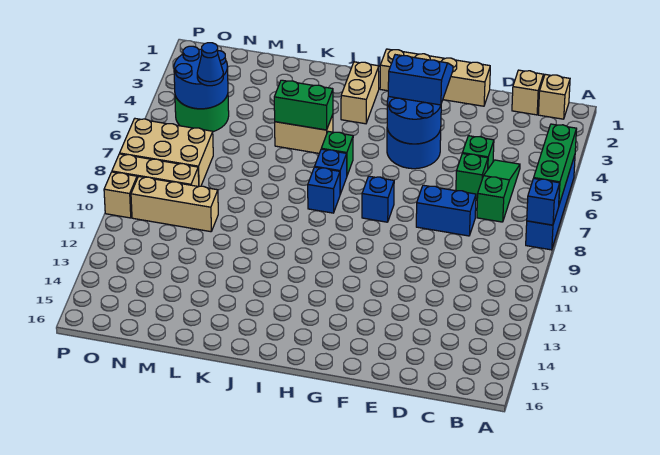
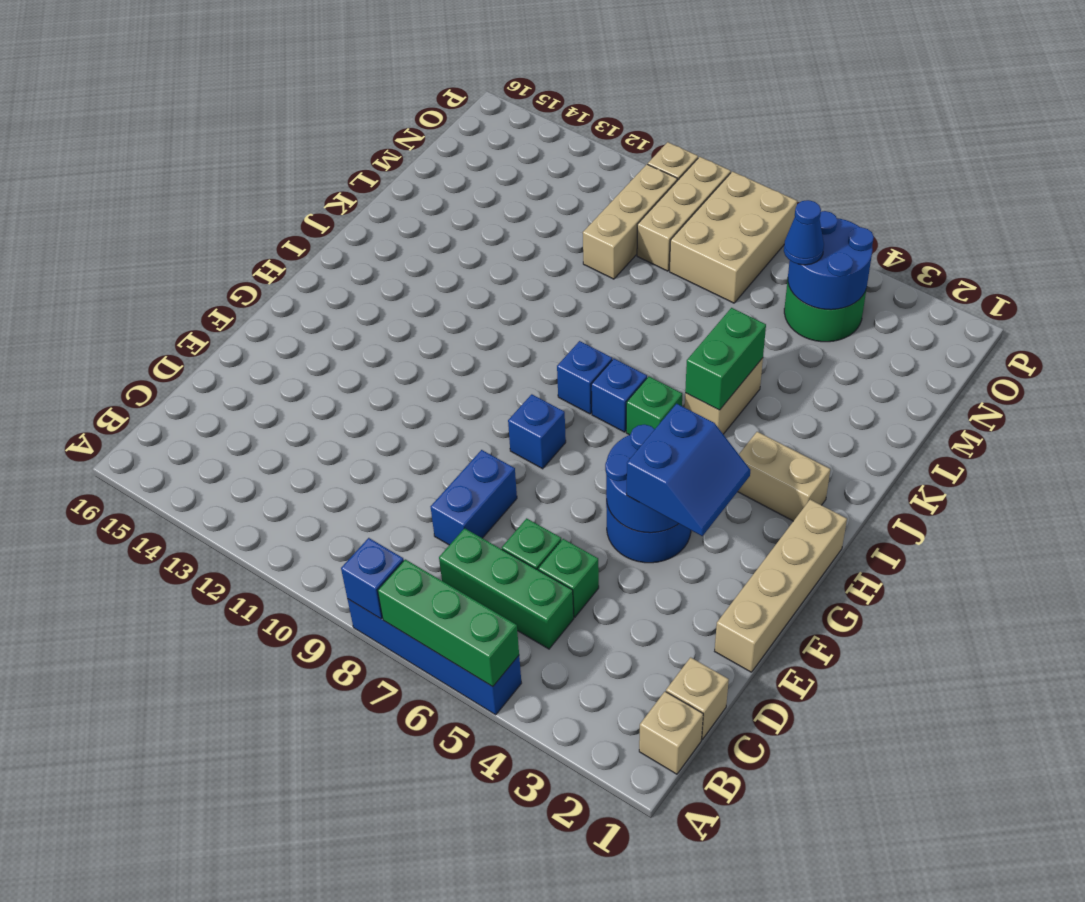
green 1x3 slope [477,160,520,222] -> green 1x3 brick [439,528,574,649]

